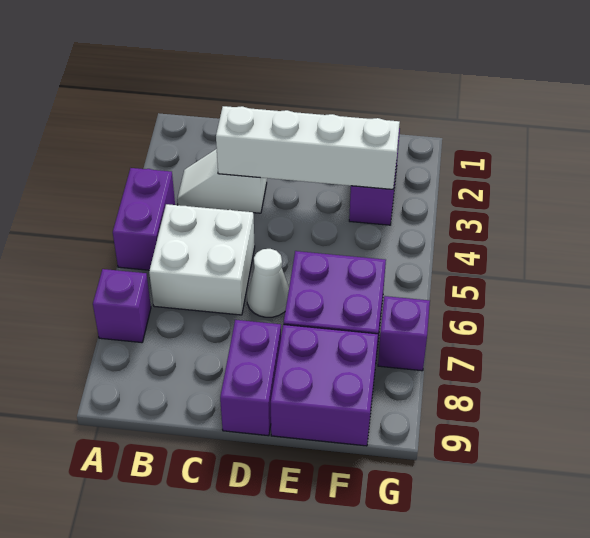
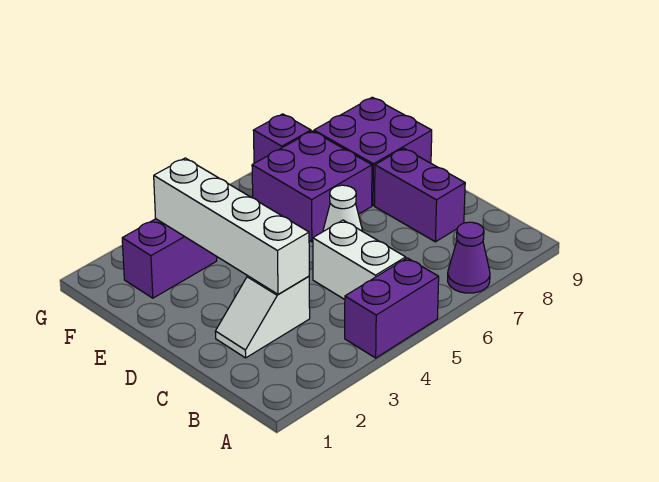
purple 1x1 brick [93,269,151,343] -> purple 1x1 cone [448,222,490,293]
white 1x2 slope [177,149,267,213] -> white 1x2 slope turned to [215,276,310,358]
white 2x2 brick [149,204,255,315] -> white 1x2 brick [313,220,406,299]
purple 1x2 brick [220,320,281,436] -> purple 1x2 brick turned to [375,148,465,242]

